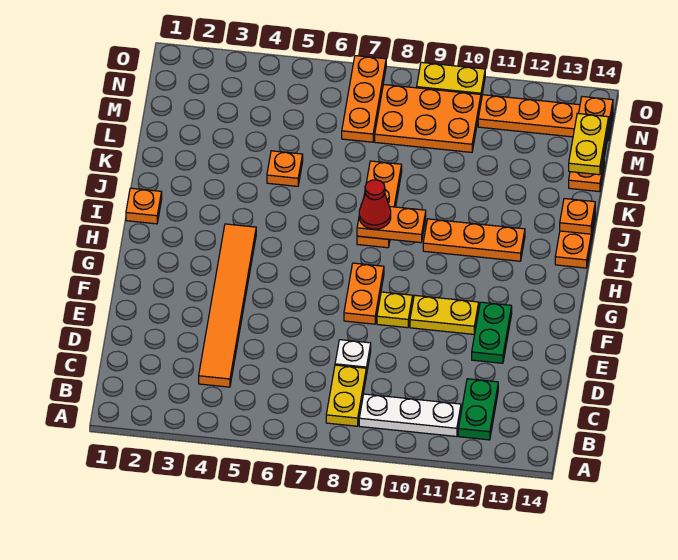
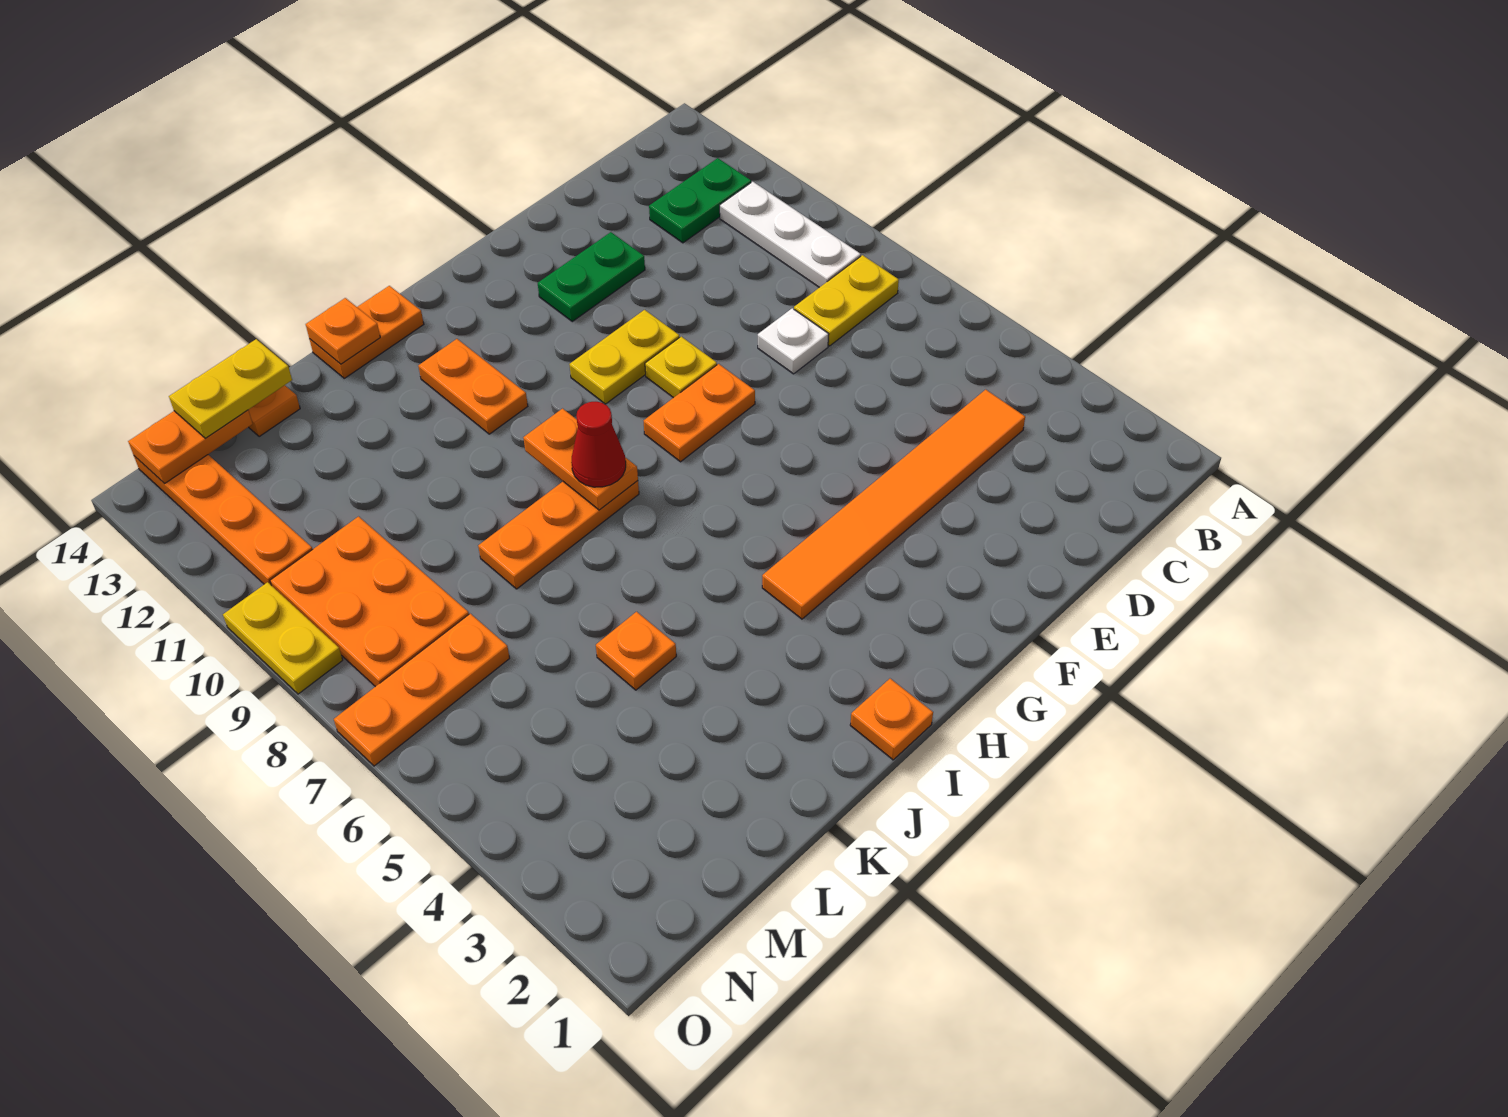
yellow 1x2 plate [410,295,479,334] -> yellow 1x2 plate turned to [569,310,679,404]
orange 1x3 plate [423,219,525,261] -> orange 1x2 plate [418,339,528,434]

